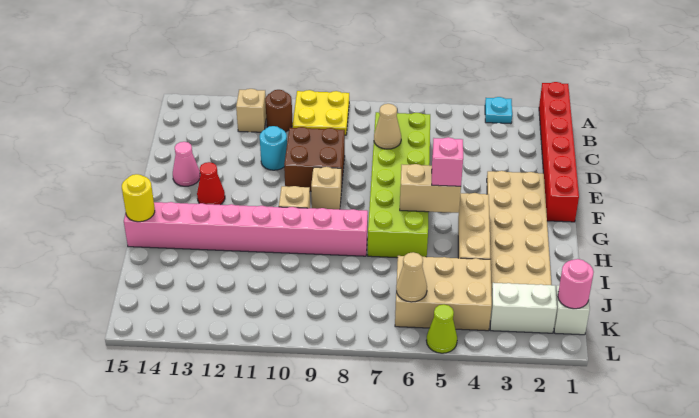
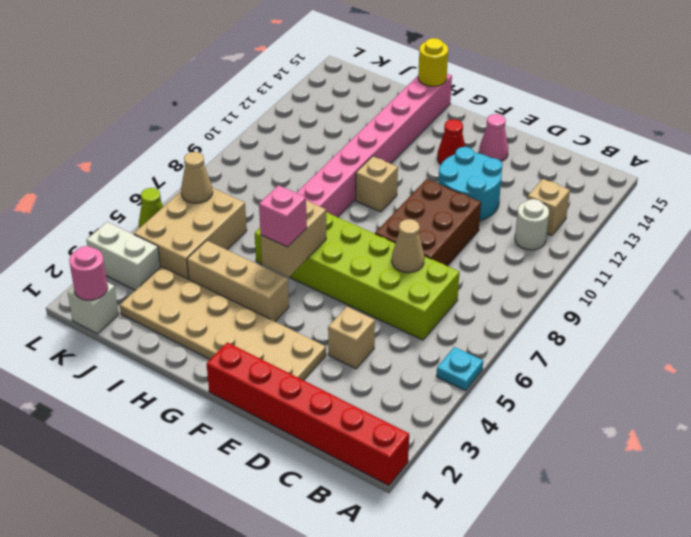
cyan 1x1 plate [485,97,512,124] -> cyan 1x1 plate moved to [436,347,483,391]
yellow 2x2 plate [293,90,349,135] -> none
brown 1x1 round brick [265,90,293,132] -> white 1x1 round brick [515,199,549,250]
brown 2x2 brick [284,127,345,191] -> brown 2x3 brick [375,179,481,266]
cyan 1x1 round brick [260,126,287,170] -> cyan 2x2 round brick [438,147,502,220]
tan 1x1 brick [311,167,341,209] -> tan 1x1 brick moved to [328,307,375,369]
white 1x2 brick [490,283,557,333] -> white 1x2 brick turned to [86,222,160,290]

